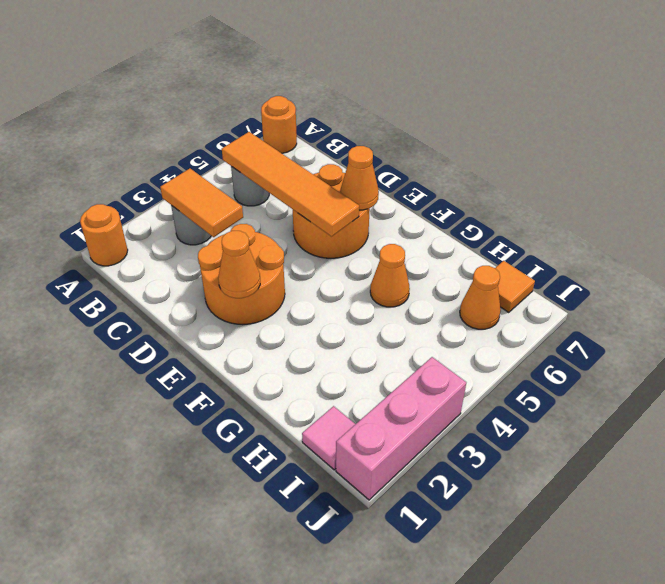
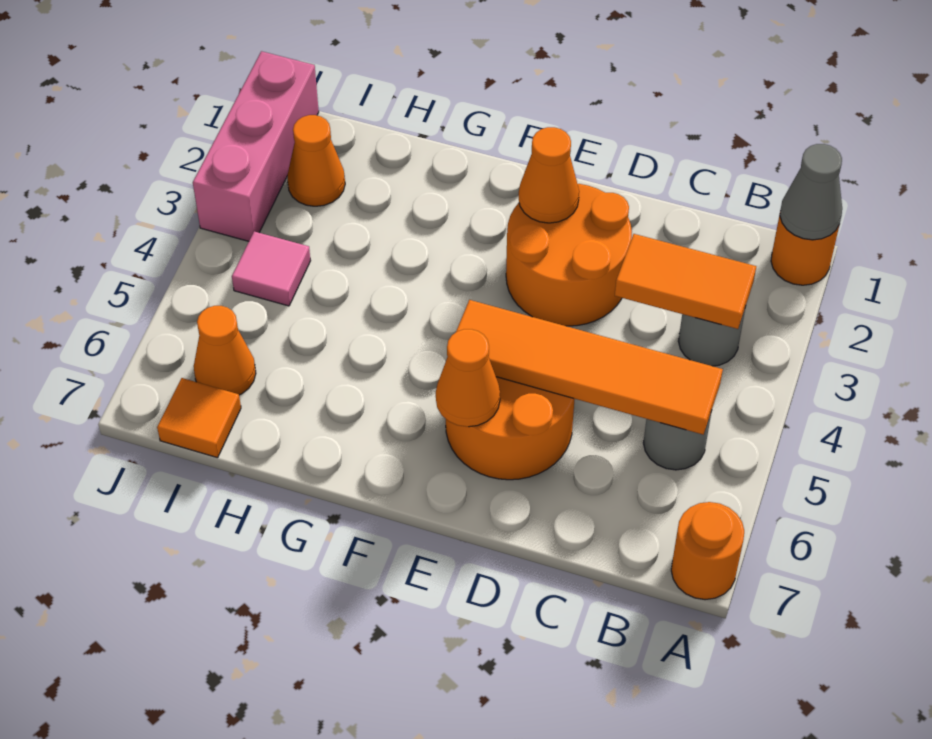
none -> grey 1x1 cone [780,144,842,240]
orange 1x1 cone [370,244,410,307] -> orange 1x1 cone moved to [287,115,345,206]
pink 1x1 tile [302,406,355,470] -> pink 1x1 tile moved to [232,231,311,306]

